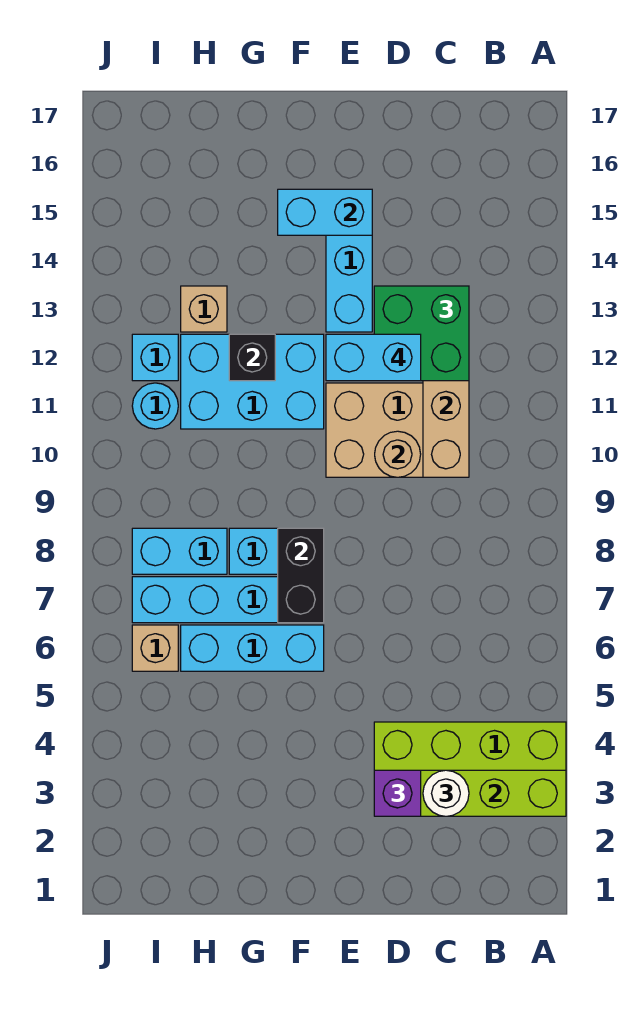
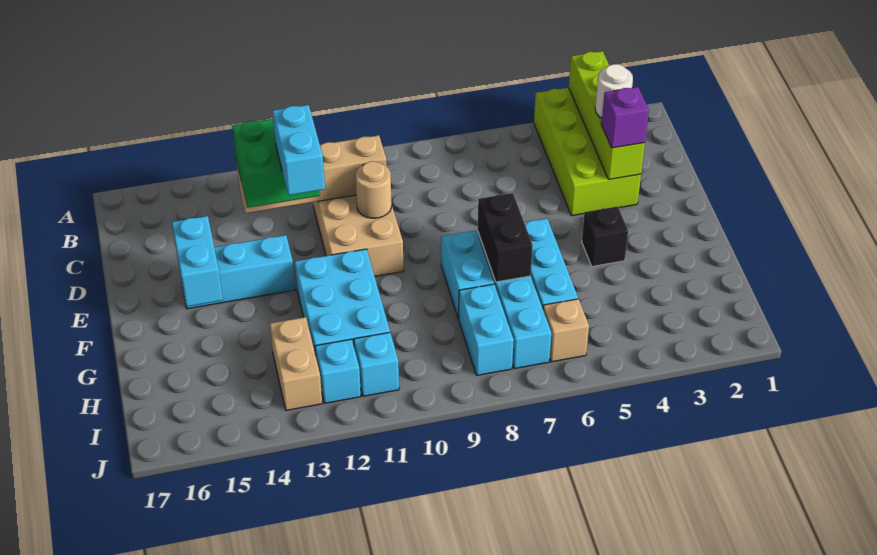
black 1x2 brick [278,528,324,623] -> black 1x2 brick turned to [478,193,533,282]
black 1x1 brick [229,334,275,381] -> black 1x1 brick moved to [582,206,628,266]
tan 1x1 brick [181,286,227,332] -> tan 1x2 brick [270,317,322,410]
cyan 1x1 round brick [132,383,178,429] -> cyan 1x1 brick [354,332,399,396]

